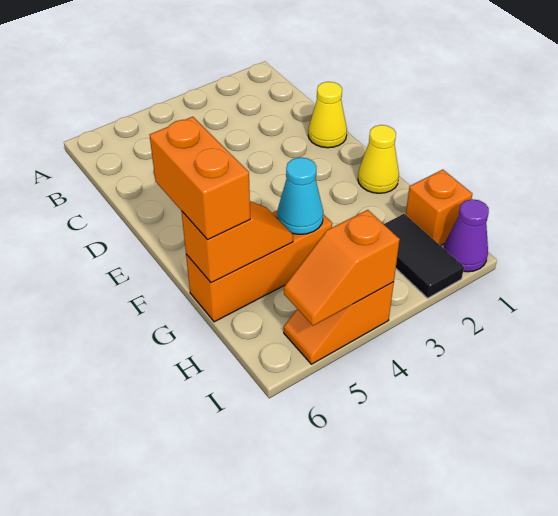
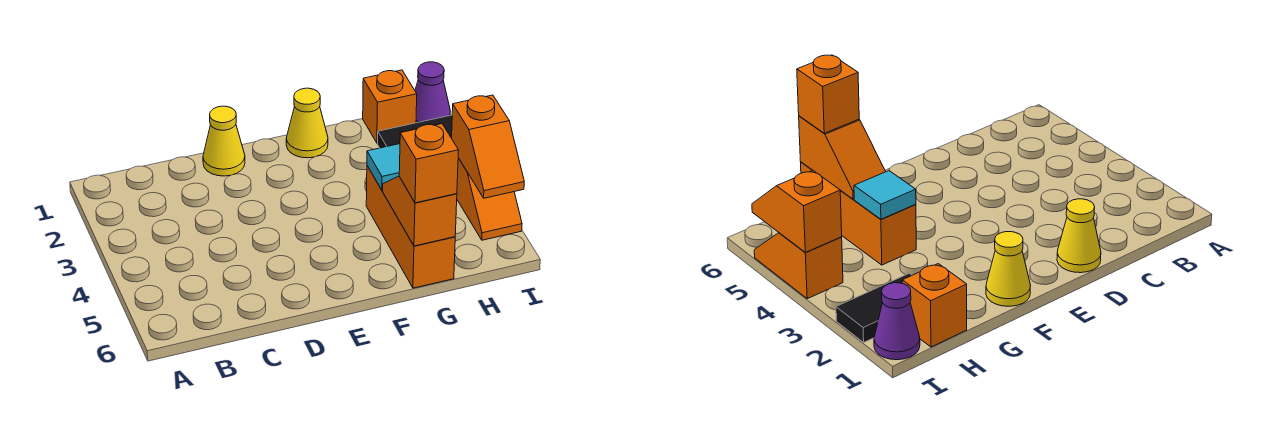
orange 1x2 brick [150,117,250,240] -> orange 1x1 brick [399,124,459,203]
cyan 1x1 cone [277,157,323,234] -> cyan 1x1 tile [367,144,400,190]

